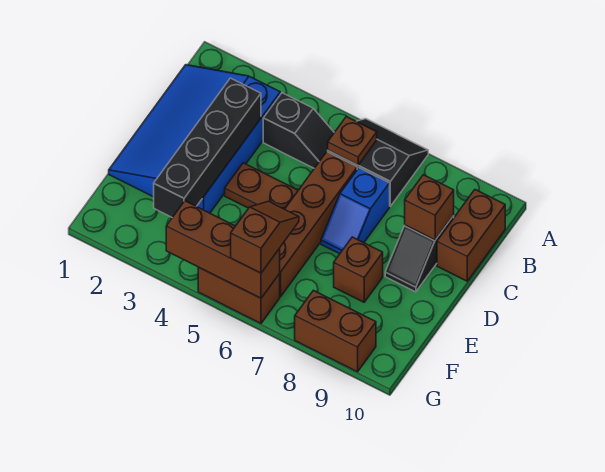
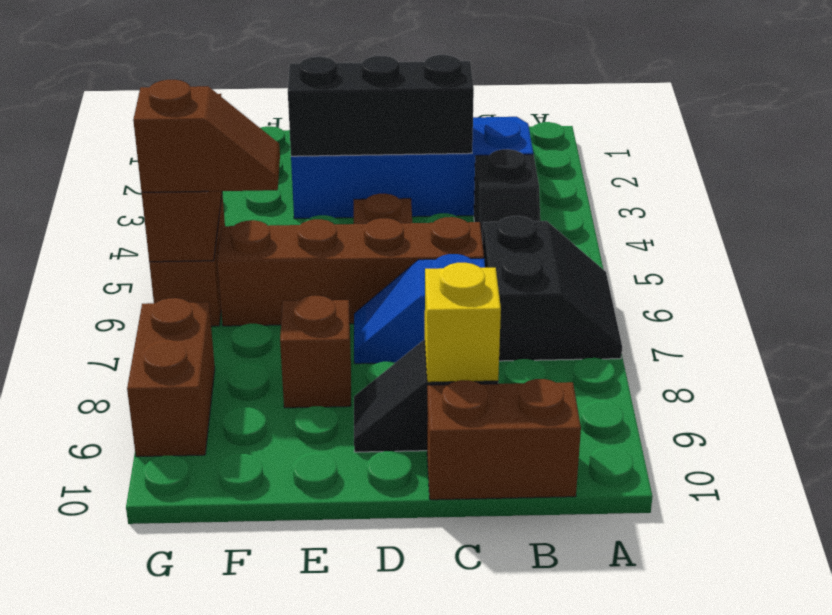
brown 1x1 plate [328,116,377,165] -> none
black 1x4 brick [154,78,261,217] -> black 1x3 brick [288,55,474,156]
brown 1x1 brick [405,175,454,240] -> yellow 1x1 brick [425,263,501,382]

